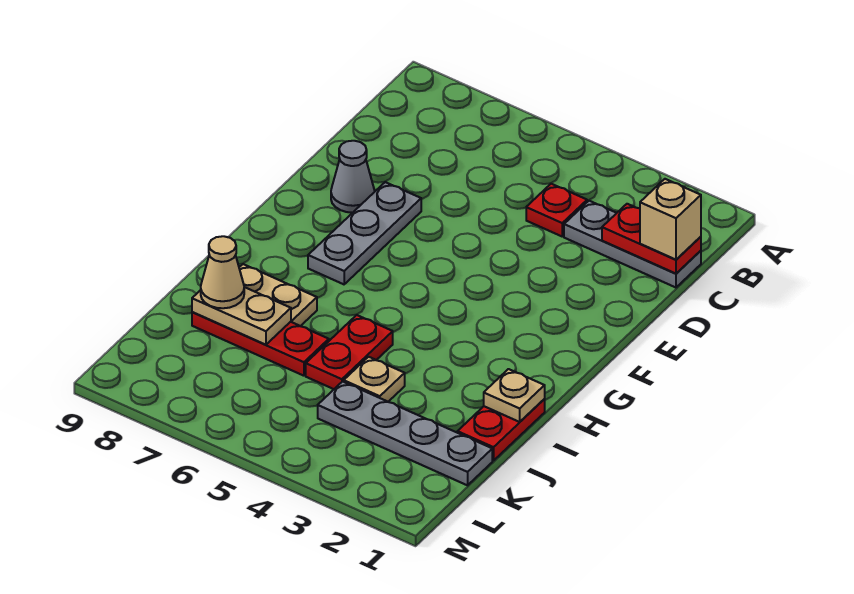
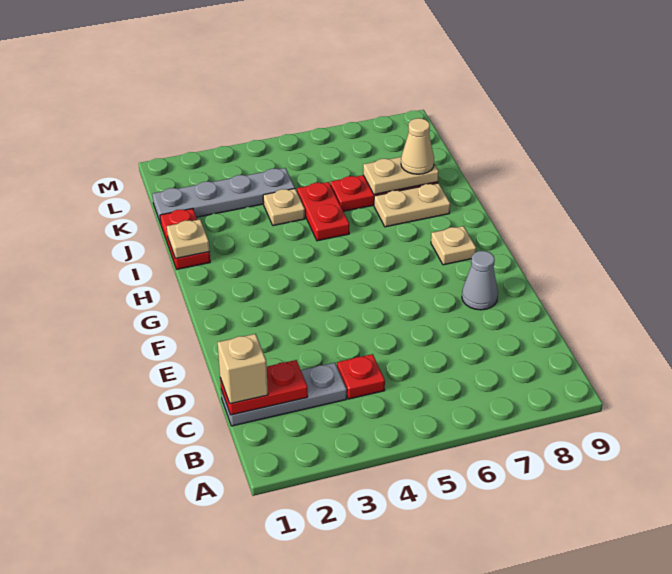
grey 1x3 plate [308,182,421,284] -> none
none -> tan 1x1 plate [431,226,476,265]

